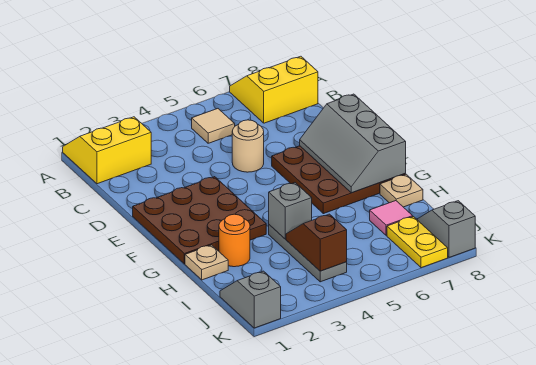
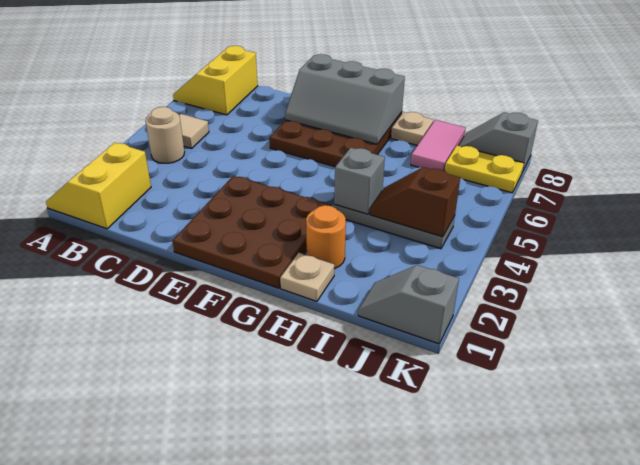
tan 1x1 round brick [232,120,264,172] -> tan 1x1 round brick moved to [145,107,184,163]
pink 1x1 tile [370,201,413,236] -> pink 1x2 tile [411,120,466,171]

